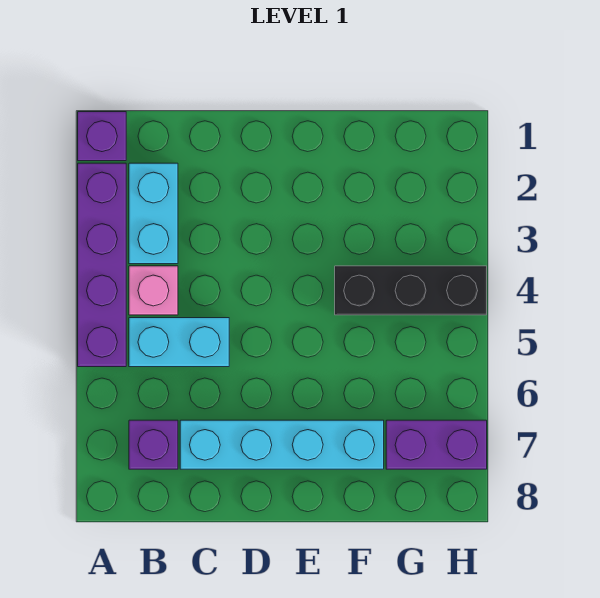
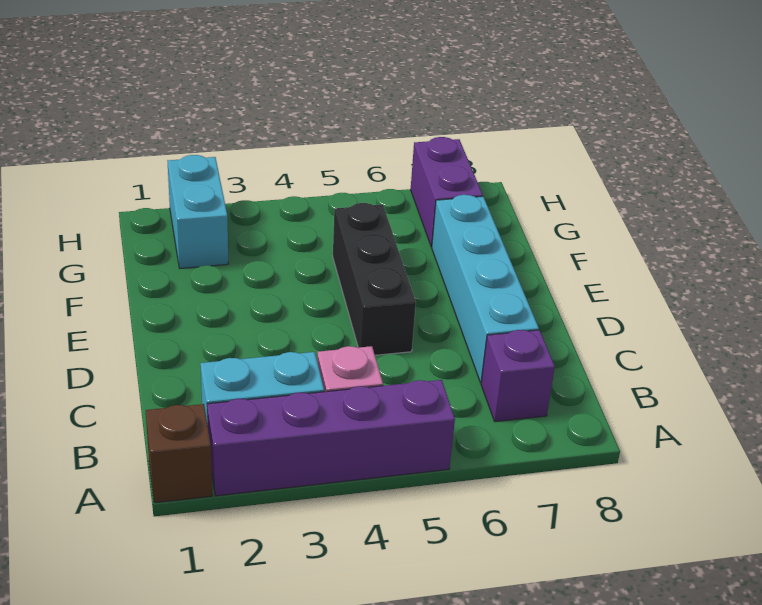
purple 1x1 brick [78,112,126,161] -> brown 1x1 brick [146,404,212,503]
cyan 1x2 brick [129,318,229,367] -> cyan 1x2 brick moved to [168,155,228,268]
black 1x3 brick [335,266,487,315] -> black 1x3 brick moved to [333,203,416,355]

